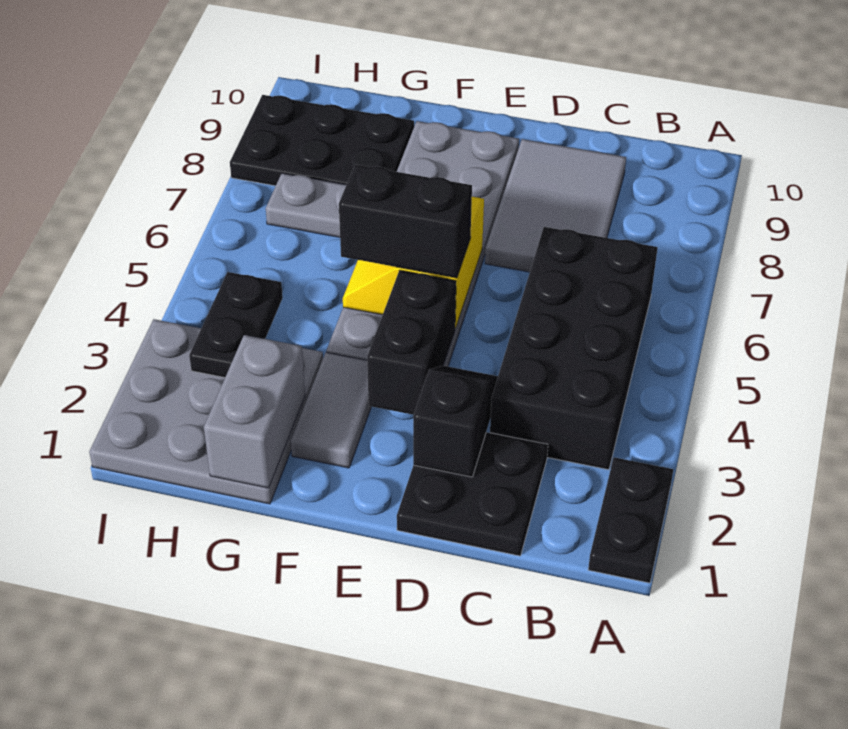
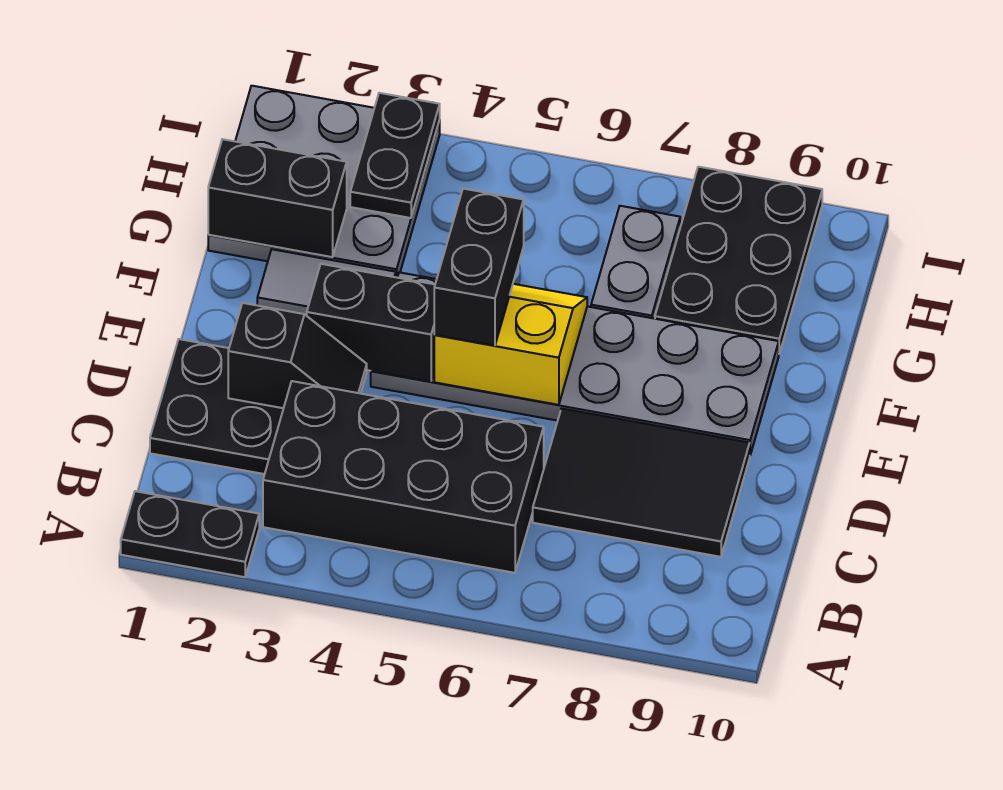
grey 2x3 tile [485,139,626,272] -> black 2x3 tile [533,409,750,557]
grey 1x2 brick [204,335,305,488] -> black 1x2 brick [208,139,347,257]
black 1x2 plate [189,272,283,377] -> black 1x2 plate turned to [350,93,440,218]

